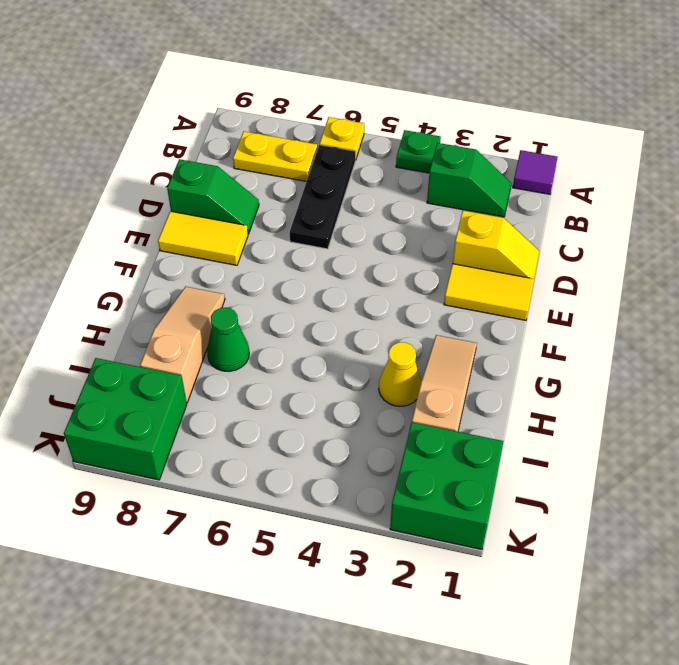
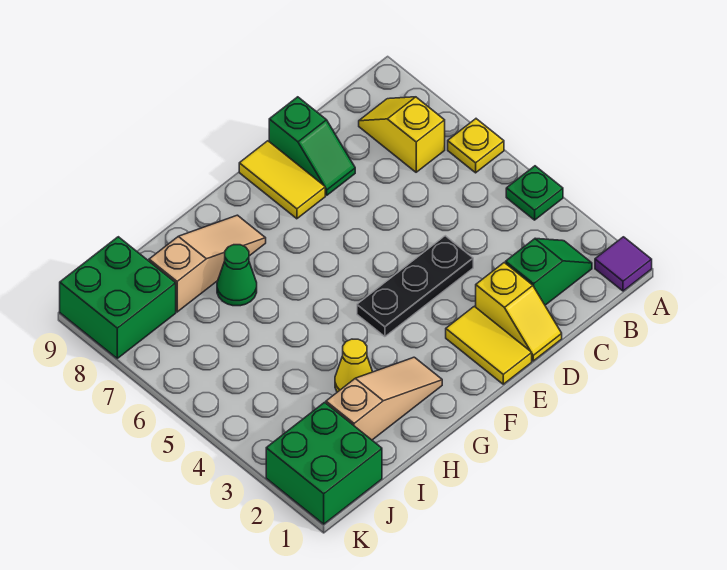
green 1x2 slope [427,143,511,217] -> green 1x2 slope turned to [506,238,592,305]
black 1x3 plate [290,145,356,249] -> black 1x3 plate moved to [357,236,473,337]
yellow 1x2 plate [233,131,317,181] -> yellow 1x2 slope [359,97,445,172]

